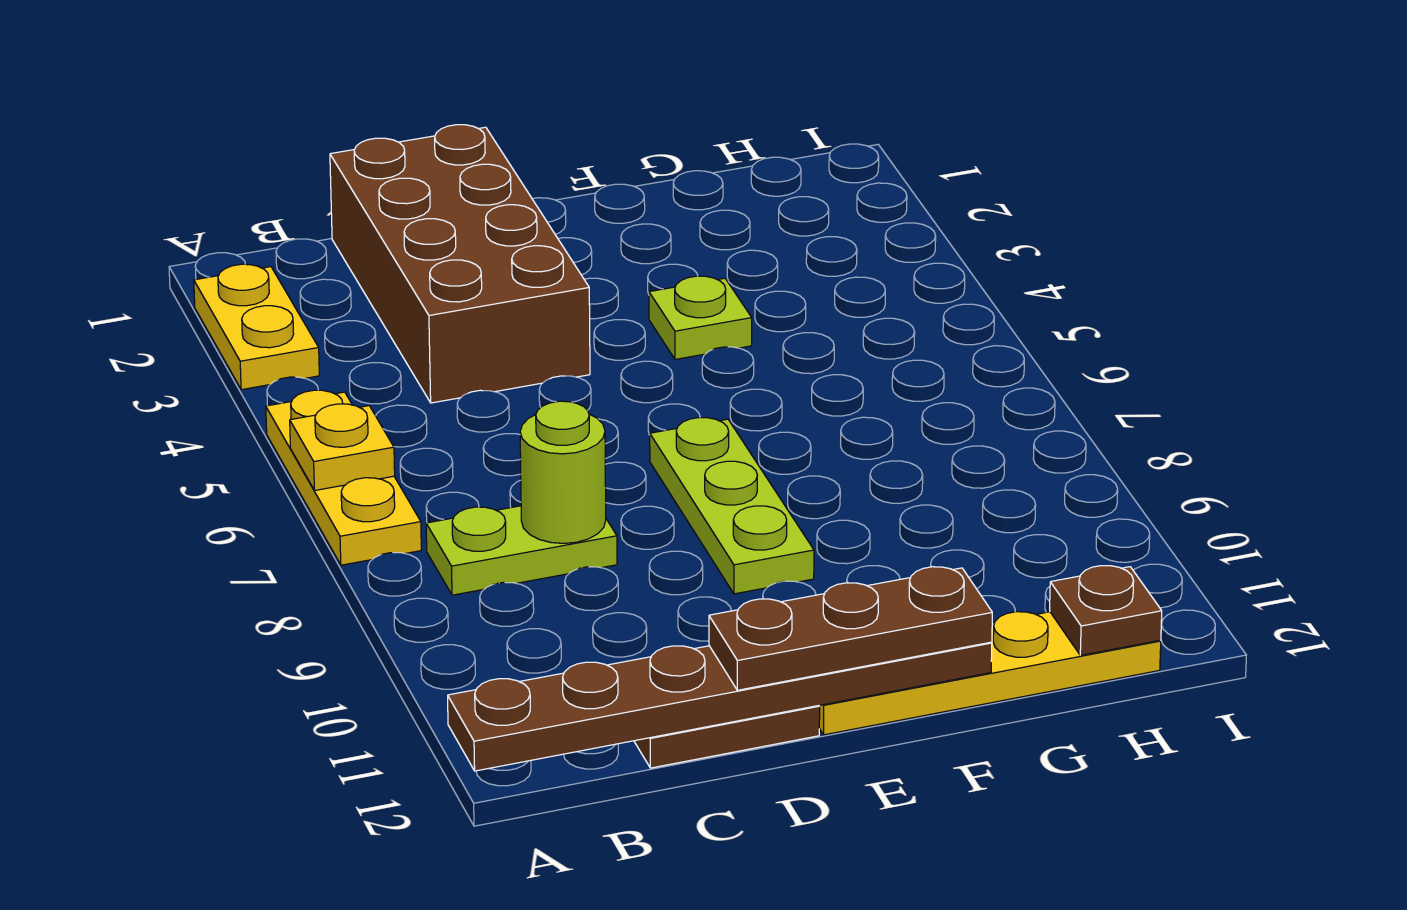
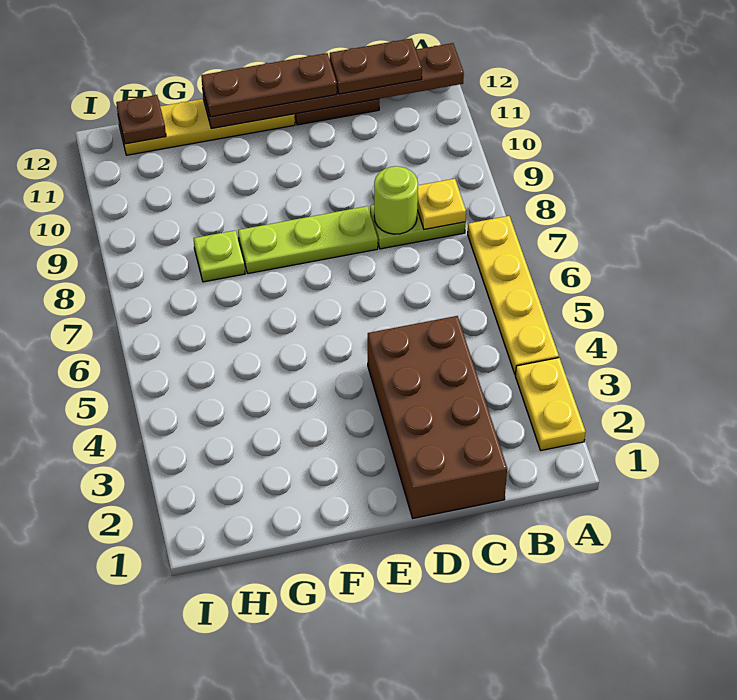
yellow 1x3 plate [266,390,421,565] -> yellow 1x4 plate [468,216,559,375]
yellow 1x1 plate [290,404,395,490] -> yellow 1x1 plate moved to [417,179,466,229]
none -> brown 1x2 plate [330,38,422,94]
lime 1x3 plate [650,418,814,594] -> lime 1x3 plate turned to [238,206,378,273]
lime 1x1 plate [649,276,752,359] -> lime 1x1 plate moved to [194,230,245,282]

